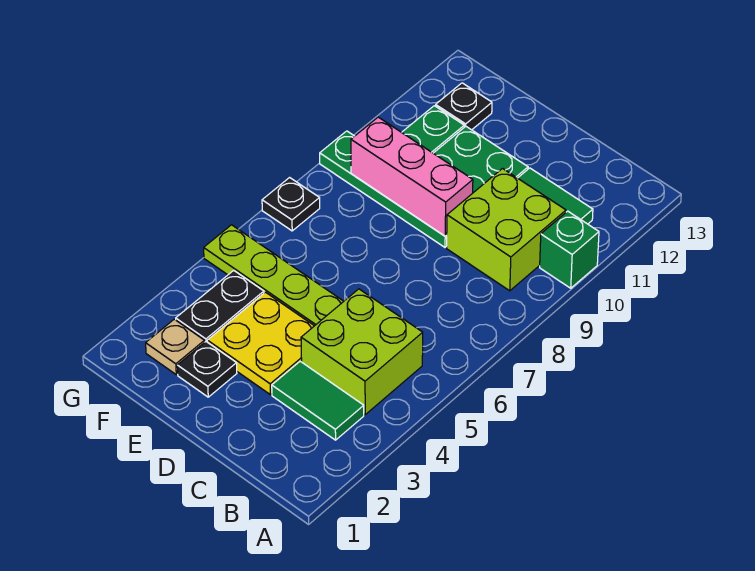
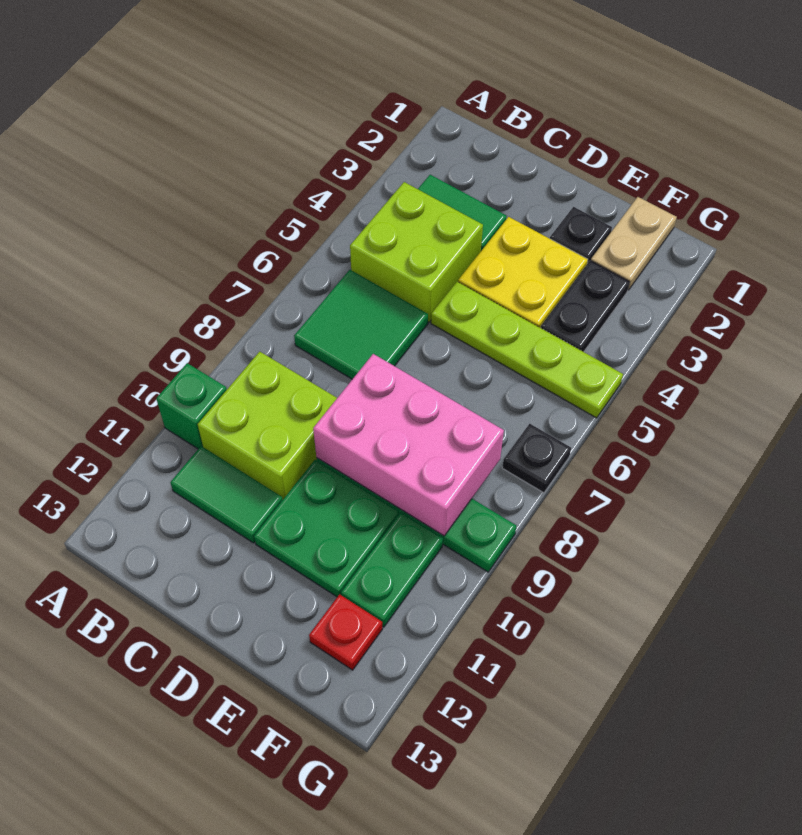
none -> green 2x2 tile [294,270,428,379]
pink 1x3 brick [351,117,473,236] -> pink 2x3 brick [313,354,504,536]
tan 1x1 plate [146,319,205,375] -> tan 1x2 plate [591,197,677,290]
black 1x1 plate [436,83,492,130] -> red 1x1 plate [309,594,382,670]

